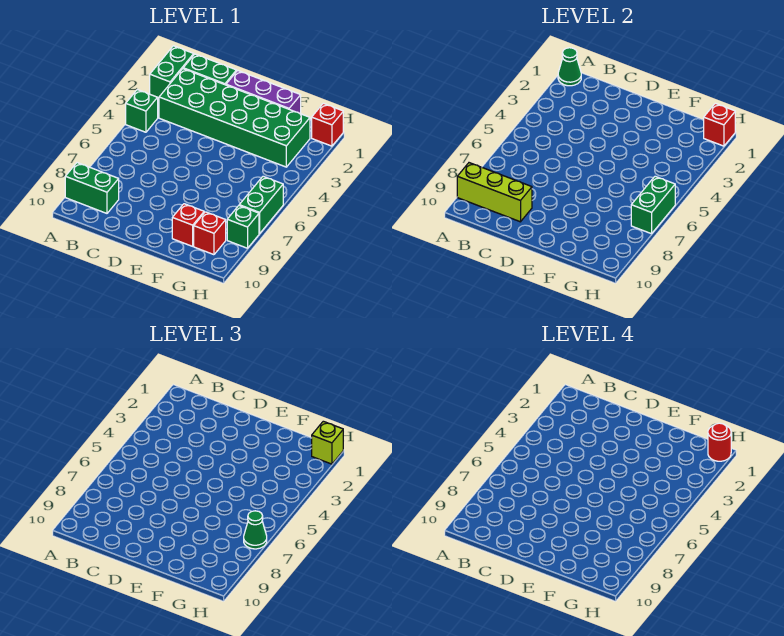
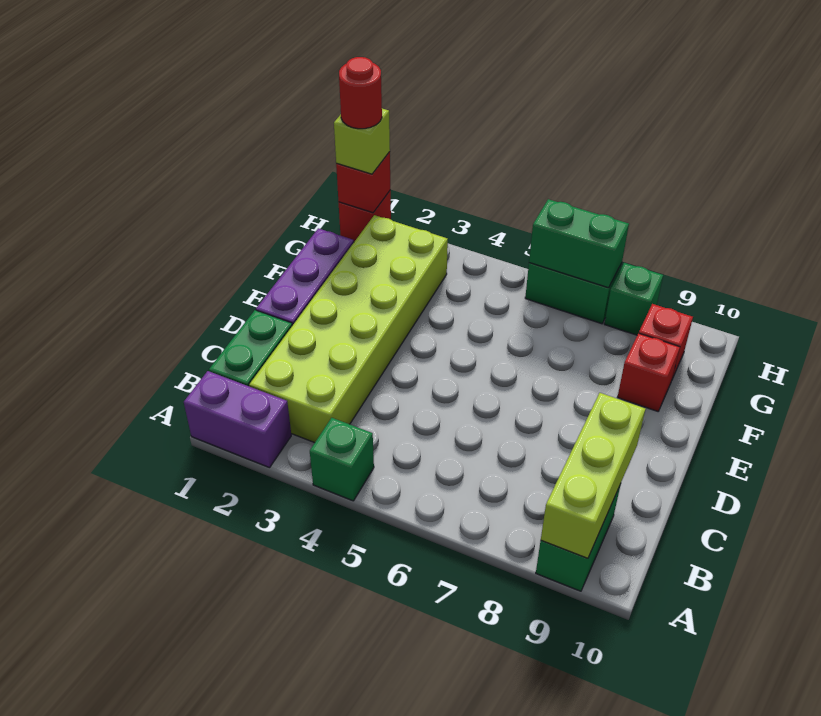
green 1x2 brick [150,46,194,99] -> purple 1x2 brick [184,371,291,468]
green 1x1 cone [558,48,581,86] -> none
green 2x6 brick [159,69,310,167] -> lime 2x6 brick [249,215,448,443]
green 1x1 cone [244,511,267,549] -> none

